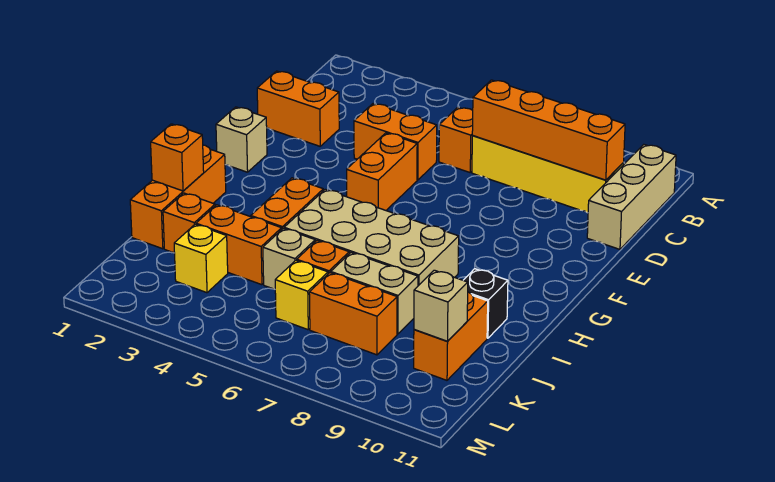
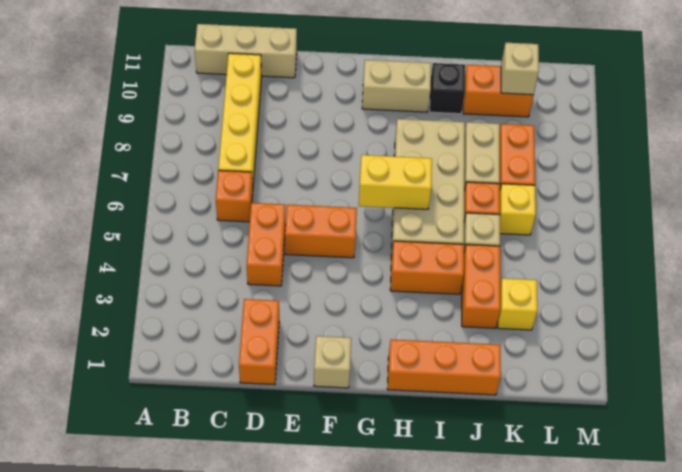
orange 1x4 brick [472,80,625,180] -> none
none -> yellow 1x2 brick [359,155,432,209]
none -> tan 1x2 brick [362,60,431,112]
orange 1x1 brick [151,124,204,191] -> none
orange 1x1 brick [163,193,215,253] -> none

